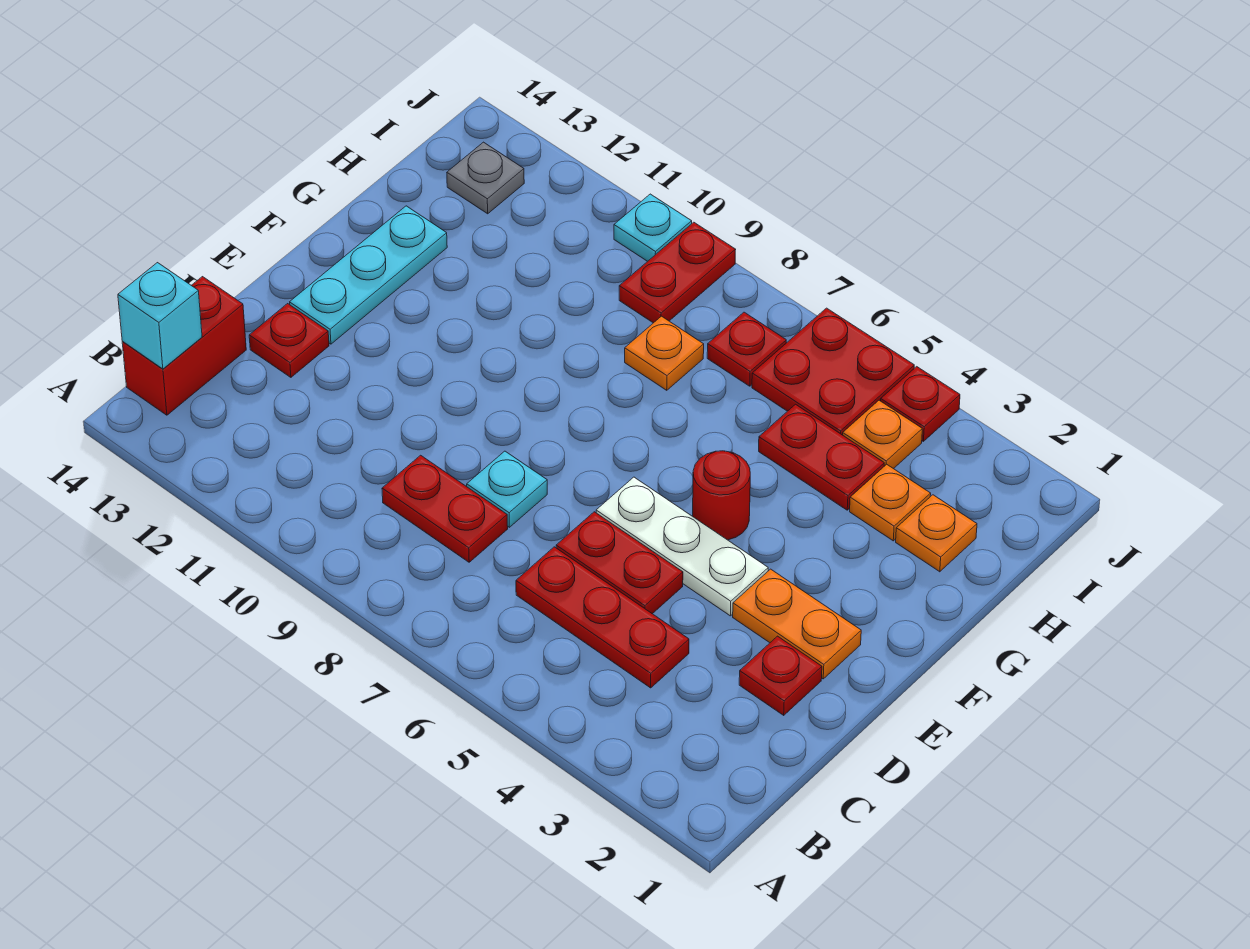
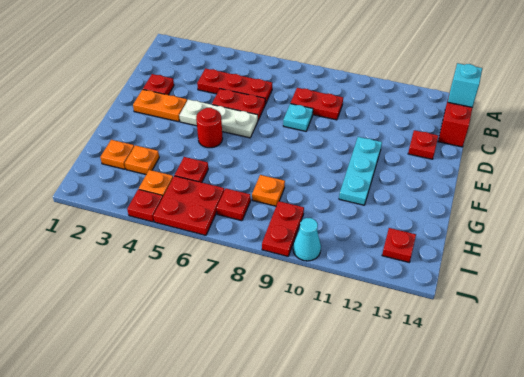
cyan 1x3 plate [290,206,447,344] -> cyan 1x3 plate moved to [339,137,382,205]
red 1x2 plate [759,404,884,510] -> red 1x1 plate [175,157,208,182]
grey 1x1 plate [447,142,524,214] -> red 1x1 plate [382,228,416,262]
cyan 1x1 plate [614,194,692,261] -> cyan 1x1 cone [293,218,321,261]

